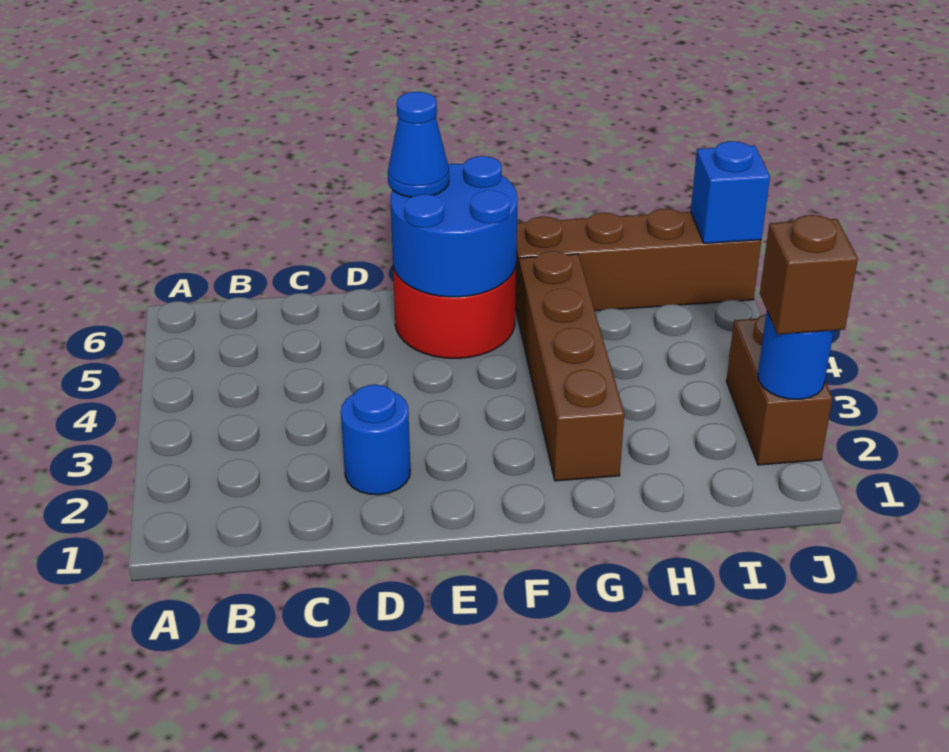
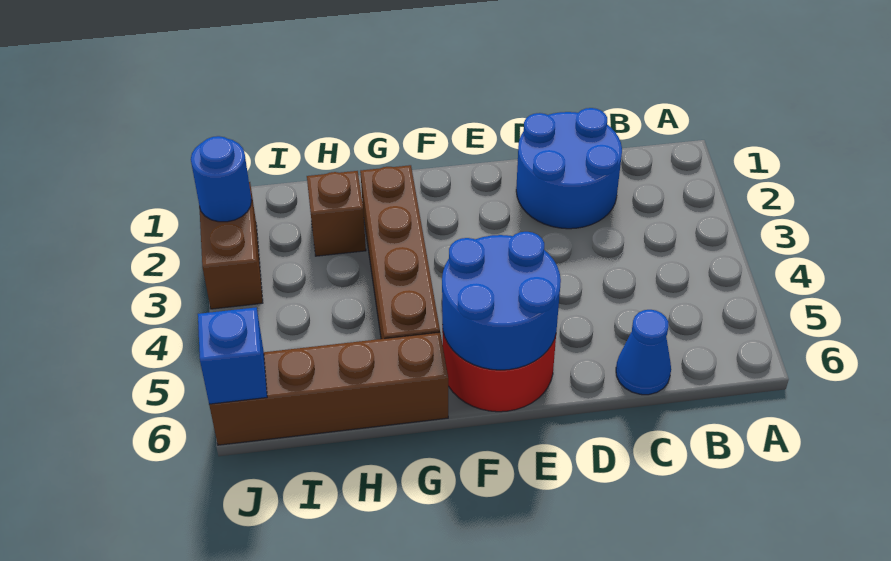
blue 1x1 round brick [341,385,410,495] -> blue 2x2 round brick [516,108,622,229]
blue 1x1 cone [388,92,449,197] -> blue 1x1 cone moved to [616,310,671,395]
brown 1x1 brick [760,215,858,334] -> brown 1x1 brick moved to [307,171,366,256]

